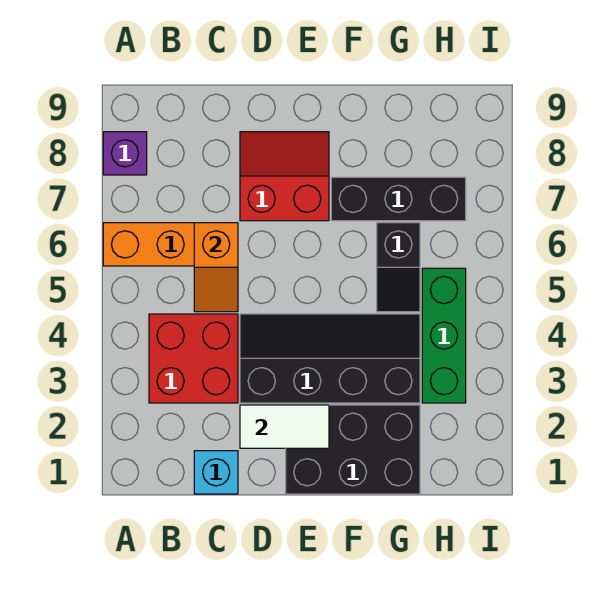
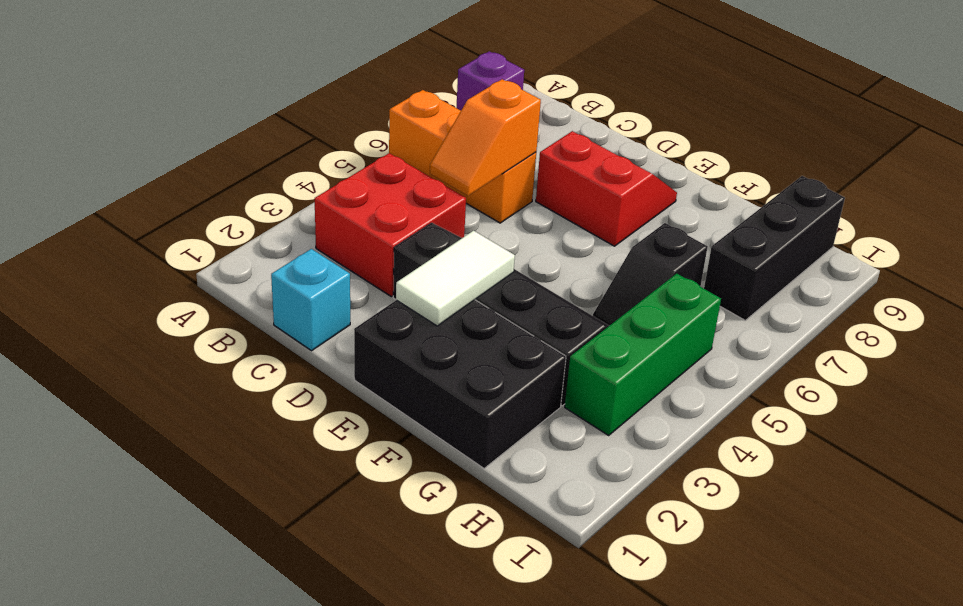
white 1x2 tile [240,405,329,448] -> white 1x2 tile turned to [396,231,515,326]
black 1x3 brick [331,177,466,221] -> black 1x3 brick turned to [704,176,845,320]

